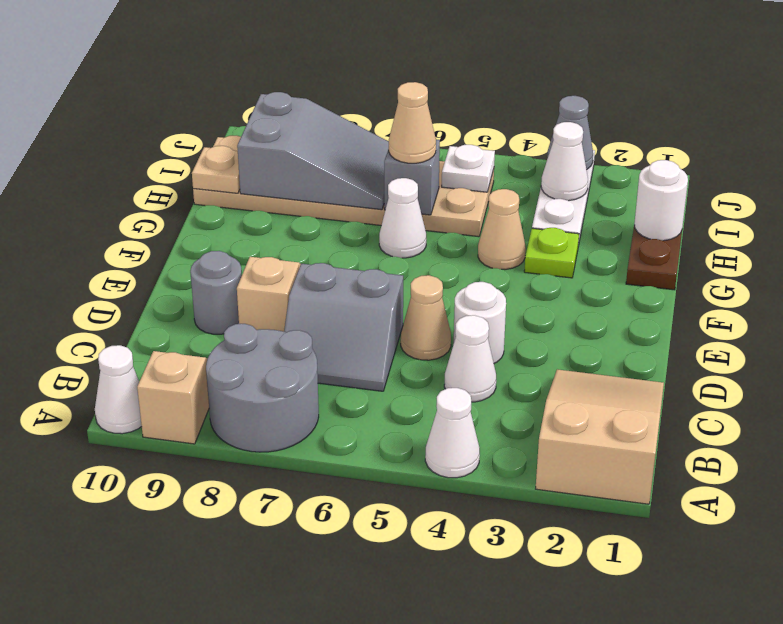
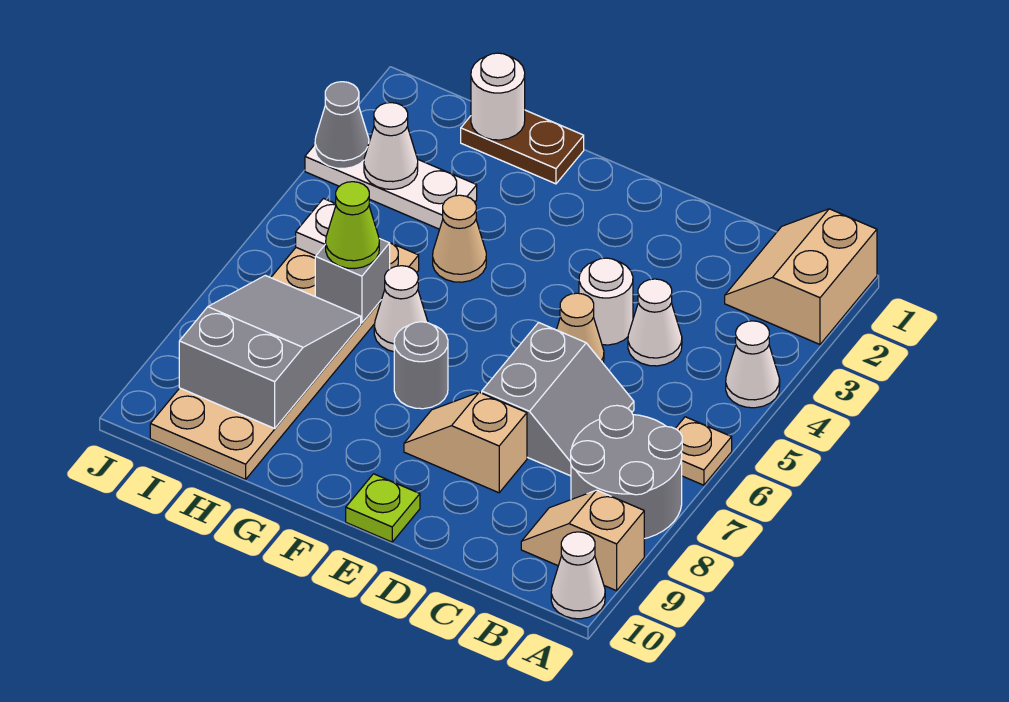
tan 2x3 slope [536,369,664,504] -> tan 2x2 slope [725,209,877,344]
grey 1x1 round brick [190,251,242,334] -> grey 1x1 round brick moved to [394,322,448,409]
lime 1x1 plate [524,228,579,278] -> lime 1x1 plate moved to [346,474,420,542]
tan 1x1 cone [389,82,436,163] -> lime 1x1 cone [326,182,379,269]
tan 1x1 plate [192,146,240,193] -> tan 1x1 plate moved to [675,417,732,485]

